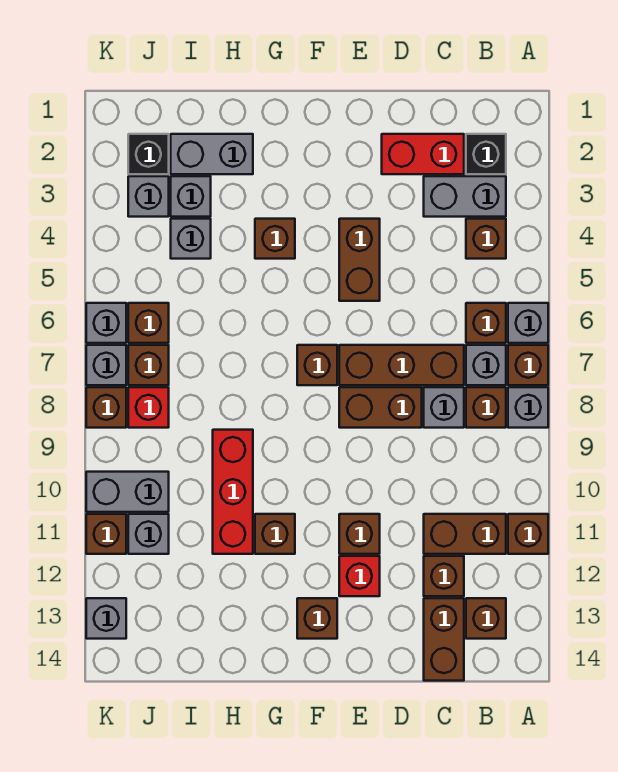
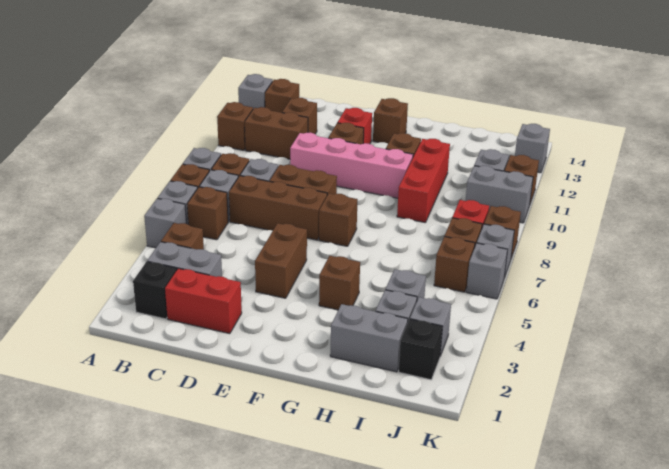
none -> grey 1x1 brick [144,198,186,248]
none -> grey 1x1 brick [238,74,273,109]
brown 1x2 brick [424,598,464,681] -> none
none -> pink 1x4 brick [290,133,413,198]

